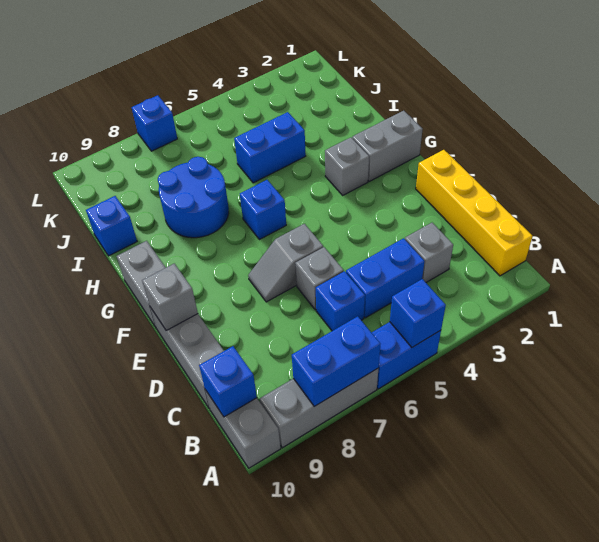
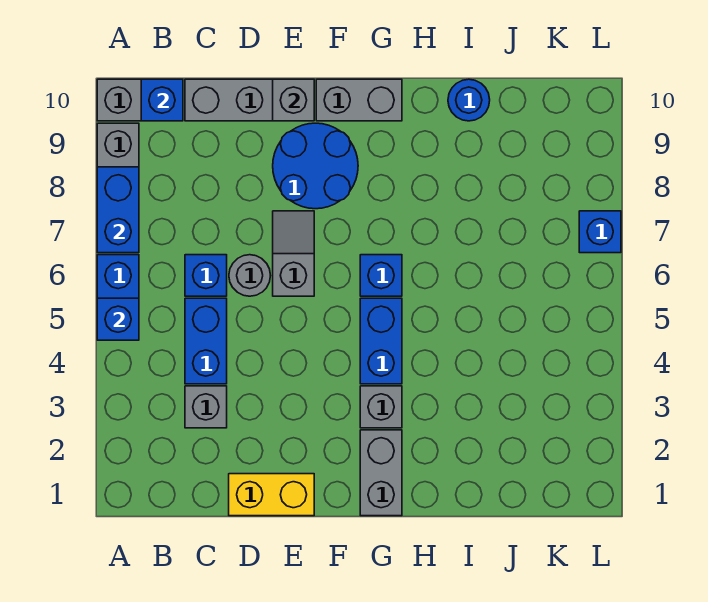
yellow 1x4 brick [416,150,533,276] -> yellow 1x2 brick [229,474,314,516]
grey 1x1 brick [295,247,344,310] -> grey 1x1 round brick [229,255,271,296]
blue 2x2 round brick [158,157,229,238] -> blue 2x2 round brick moved to [273,123,358,209]
blue 1x2 brick [234,112,306,183] -> blue 1x2 brick moved to [360,298,402,384]
blue 1x1 brick [86,196,137,256] -> blue 1x1 round brick [448,79,490,121]

